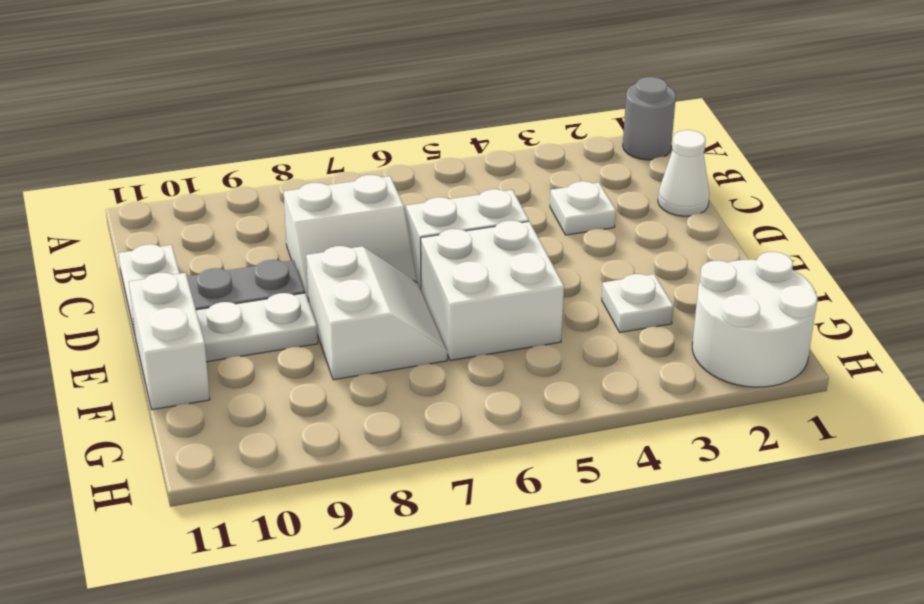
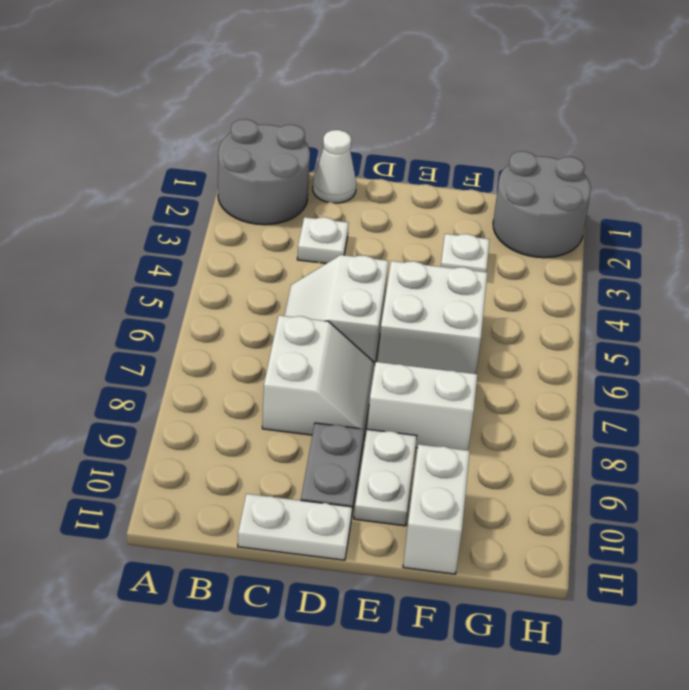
grey 1x1 round brick [623,77,676,160] -> grey 2x2 round brick [218,119,310,225]
white 1x2 brick [129,273,210,410] -> white 1x2 brick turned to [403,444,470,574]
white 2x2 round brick [692,252,817,387] -> grey 2x2 round brick [493,151,591,258]

